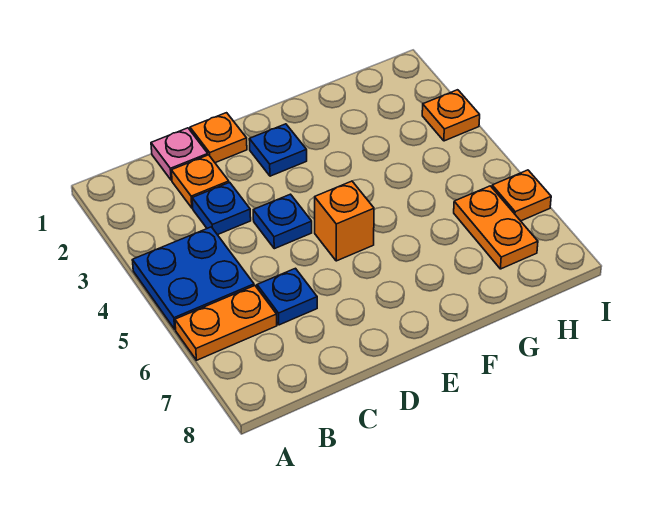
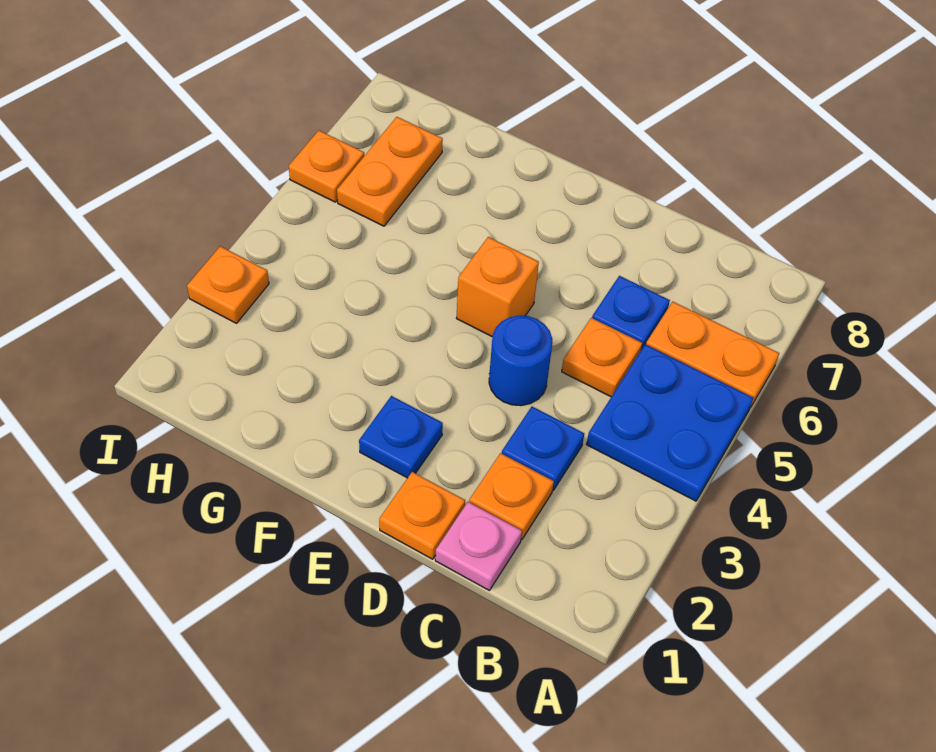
none -> orange 1x1 plate [562,318,642,397]
blue 1x1 plate [253,194,312,249] -> blue 1x1 round brick [489,315,552,406]

